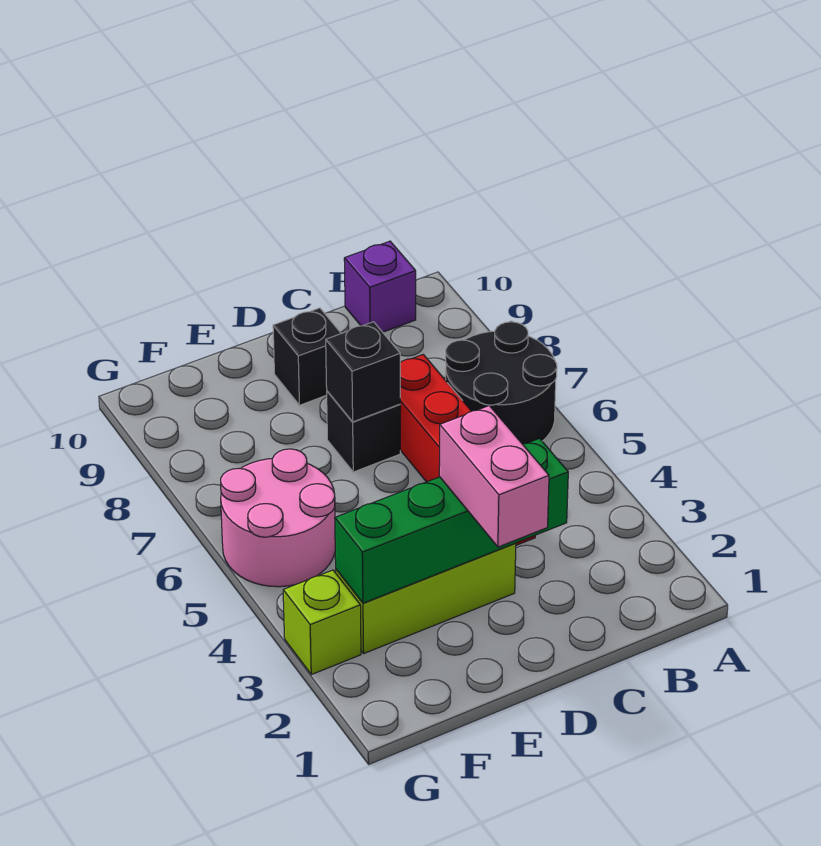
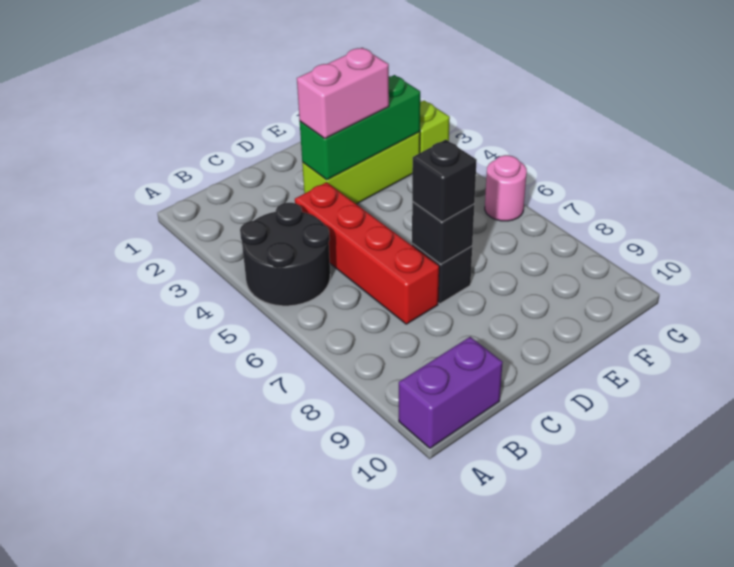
black 2x2 round brick [446,322,557,444] -> black 2x2 round brick moved to [240,203,330,306]
purple 1x1 brick [344,241,416,332] -> purple 1x2 brick [399,337,503,448]
green 1x4 brick [335,438,568,603] -> green 1x3 brick [300,75,420,180]
pink 1x2 brick [439,406,549,547] -> pink 1x2 brick turned to [297,48,389,139]
black 1x1 brick [273,308,341,405] -> black 1x1 brick moved to [412,140,477,222]
pink 2x2 round brick [221,449,335,587] -> pink 1x1 round brick [485,155,527,221]

